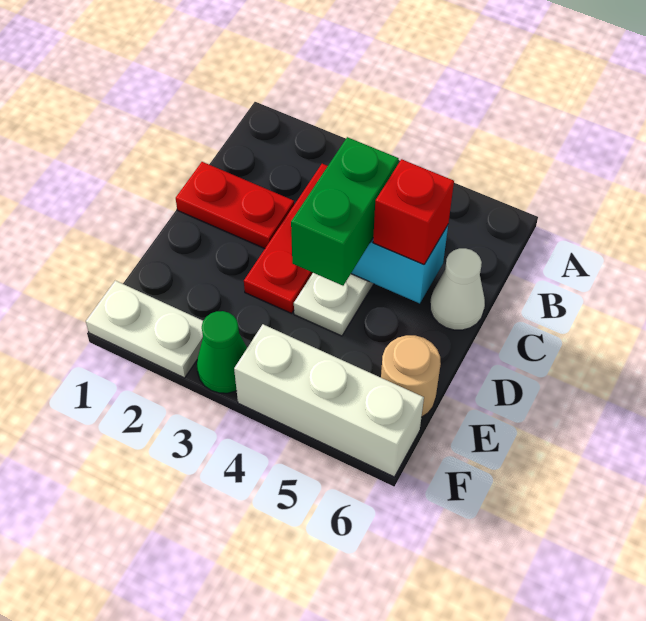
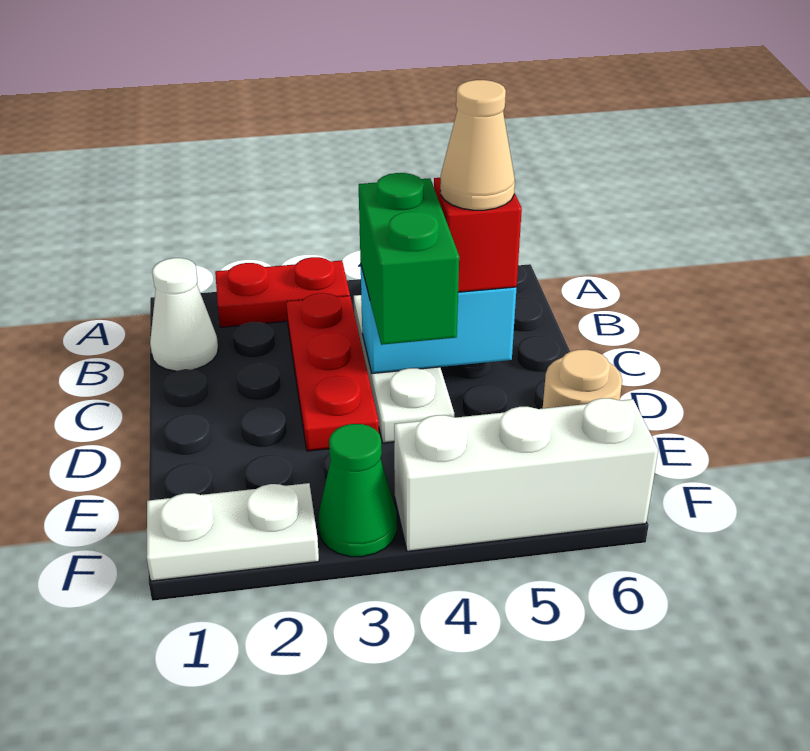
red 1x2 plate [176,162,294,249] -> red 1x2 plate moved to [215,257,350,327]
none -> tan 1x1 cone [440,80,515,210]
white 1x1 cone [430,248,485,330] -> white 1x1 cone moved to [150,258,218,371]

